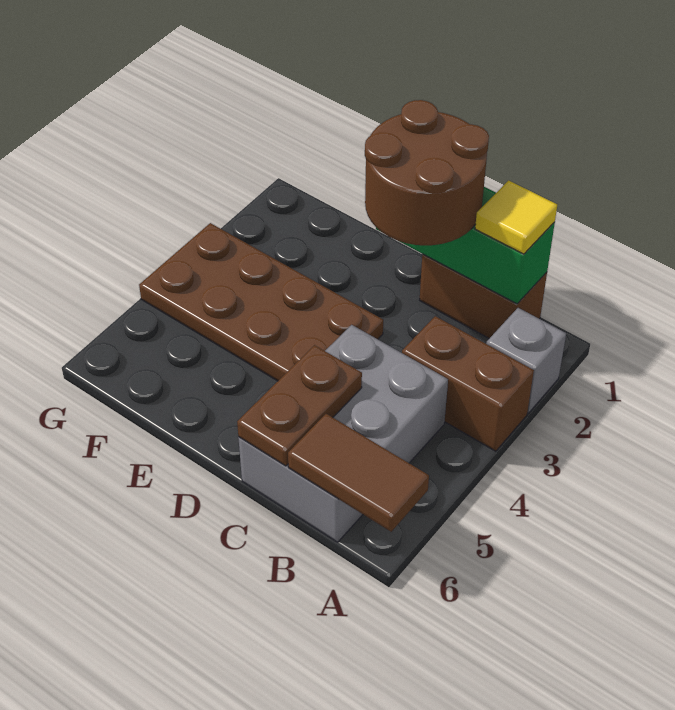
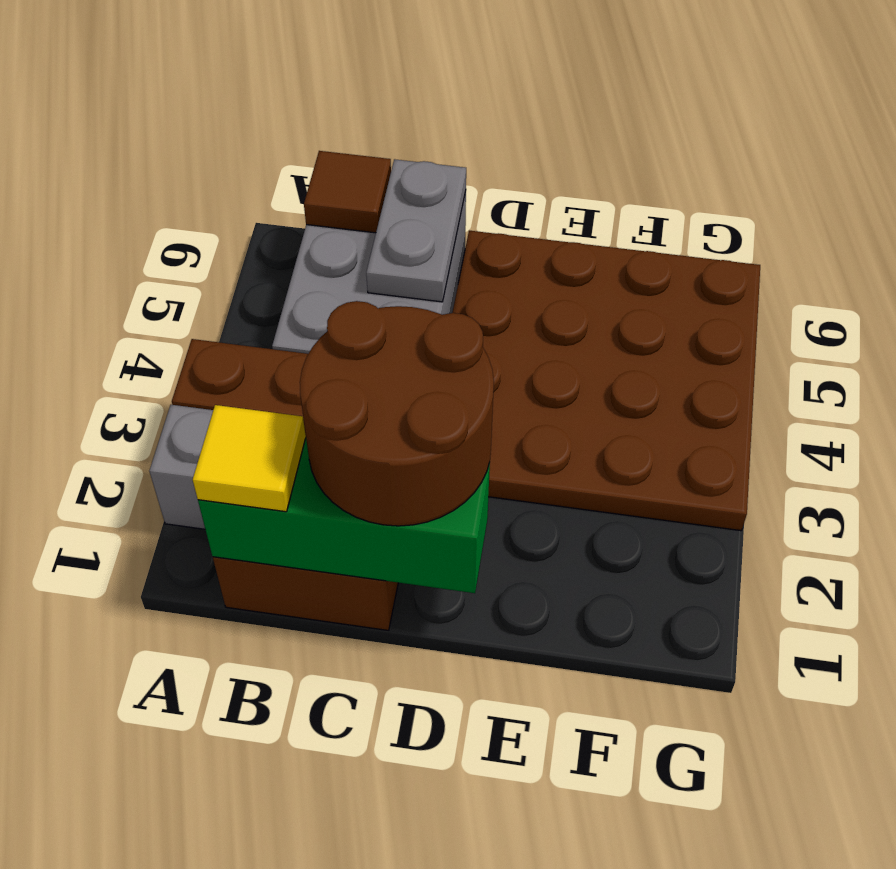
brown 1x2 tile [288,414,429,532] -> brown 1x1 tile [304,151,391,233]
brown 1x2 plate [237,345,362,466] -> grey 1x2 plate [366,159,466,302]
brown 2x4 plate [139,223,383,381] -> brown 4x4 plate [452,231,760,531]

